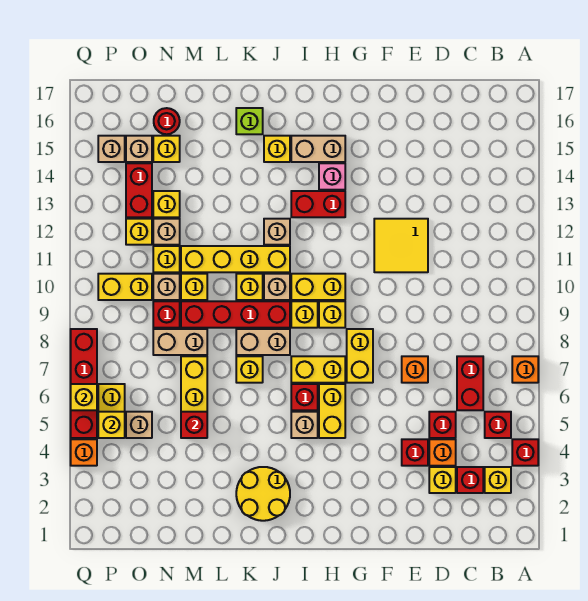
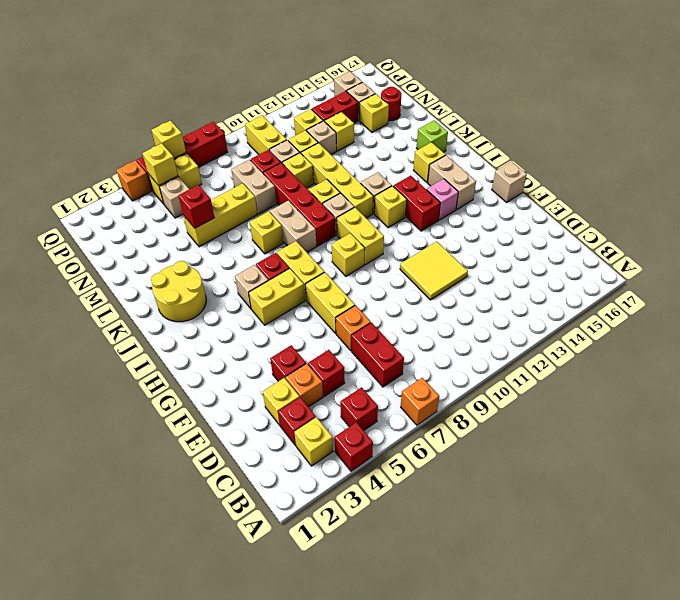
red 1x2 brick [457,356,483,410] -> red 1x2 brick turned to [352,323,404,387]
yellow 1x2 brick [347,329,373,383] -> yellow 1x2 brick turned to [305,272,355,333]
none -> tan 1x1 brick [492,161,527,202]
yellow 1x1 brick [291,301,318,328] -> yellow 1x1 brick moved to [374,186,407,228]

